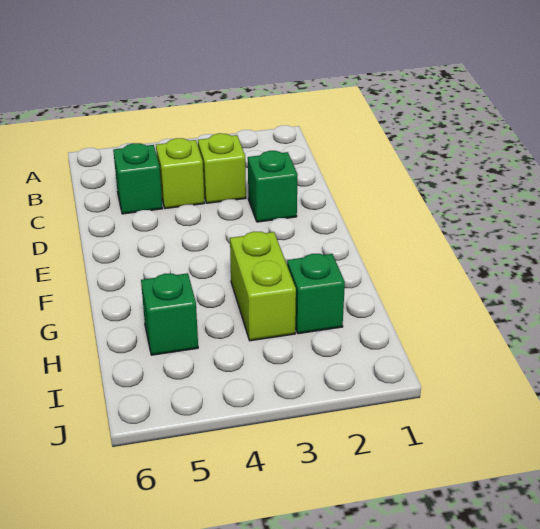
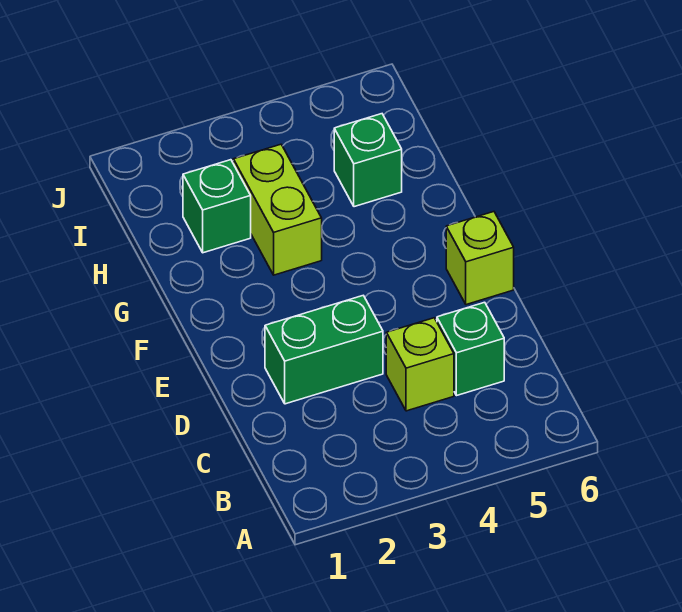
lime 1x1 brick [198,133,246,203] -> lime 1x1 brick moved to [446,212,514,305]
green 1x1 brick [248,151,298,222] -> green 1x2 brick [265,296,383,404]

